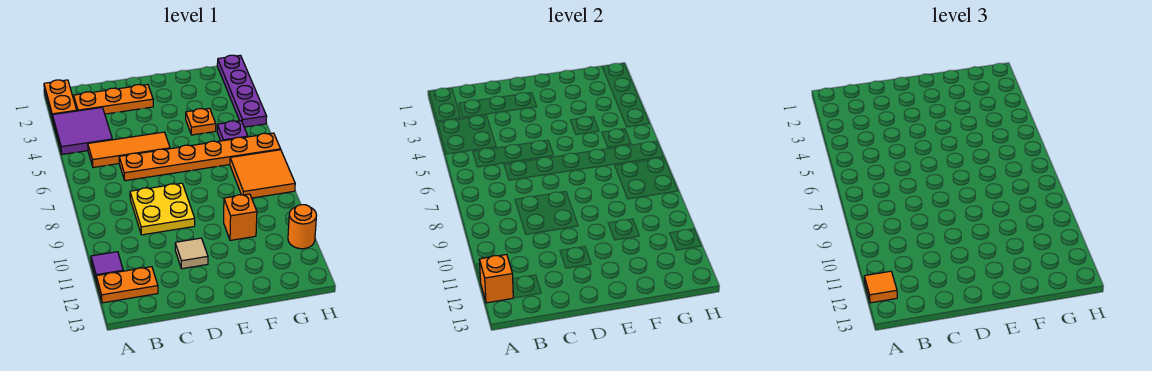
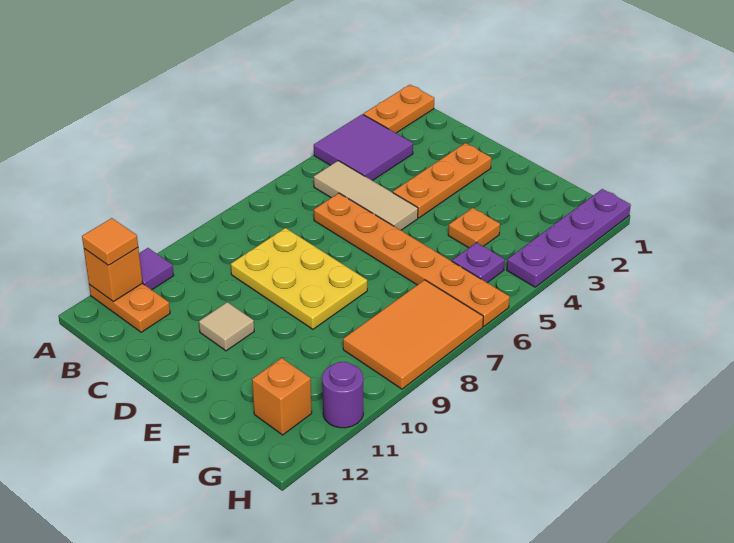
orange 1x3 plate [74,84,153,114] -> orange 1x3 plate turned to [393,143,491,218]
orange 1x3 tile [88,132,170,167] -> tan 1x3 tile [314,161,418,230]
yellow 2x2 plate [130,183,195,235] -> yellow 2x3 plate [231,228,367,329]
orange 1x1 brick [224,194,257,240] -> orange 1x1 brick moved to [252,358,312,435]
orange 2x2 tile [230,150,295,198] -> orange 2x3 tile [343,280,483,389]
orange 1x1 round brick [288,205,317,249] -> purple 1x1 round brick [322,362,363,428]

